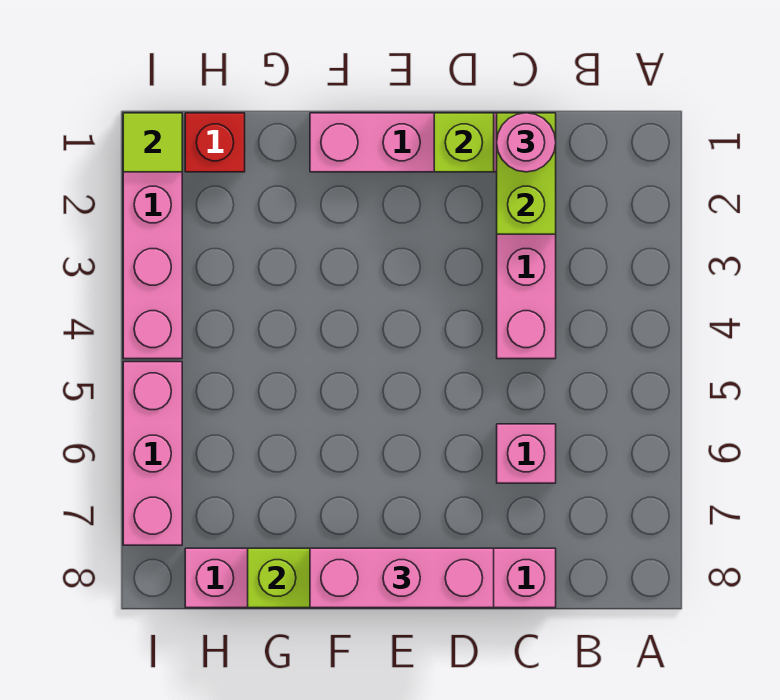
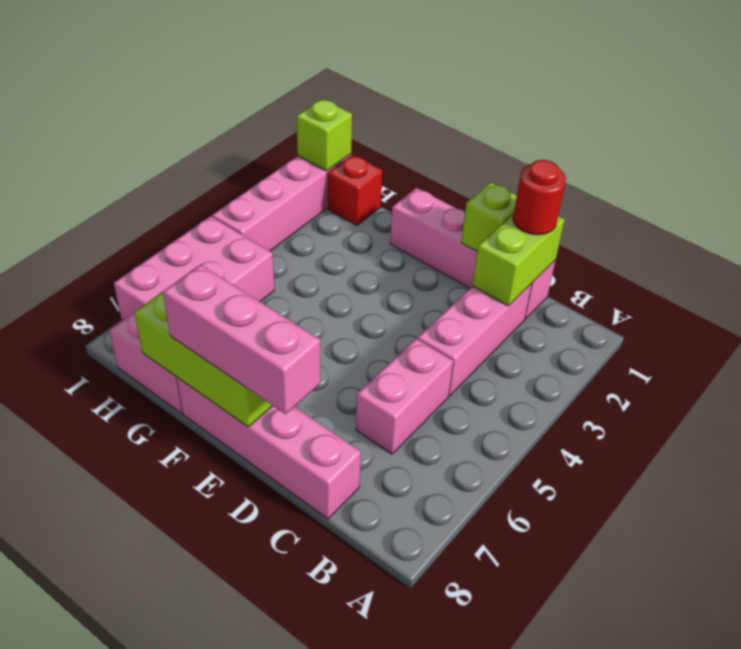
pink 1x1 round brick [497,113,556,172] -> red 1x1 round brick [513,160,566,235]
pink 1x1 brick [497,424,556,483] -> pink 1x2 brick [356,338,453,454]
lime 1x1 tile [123,113,182,172] -> lime 1x1 brick [297,99,352,171]
pink 1x3 brick [123,362,182,545] -> pink 2x3 brick [114,216,274,320]

